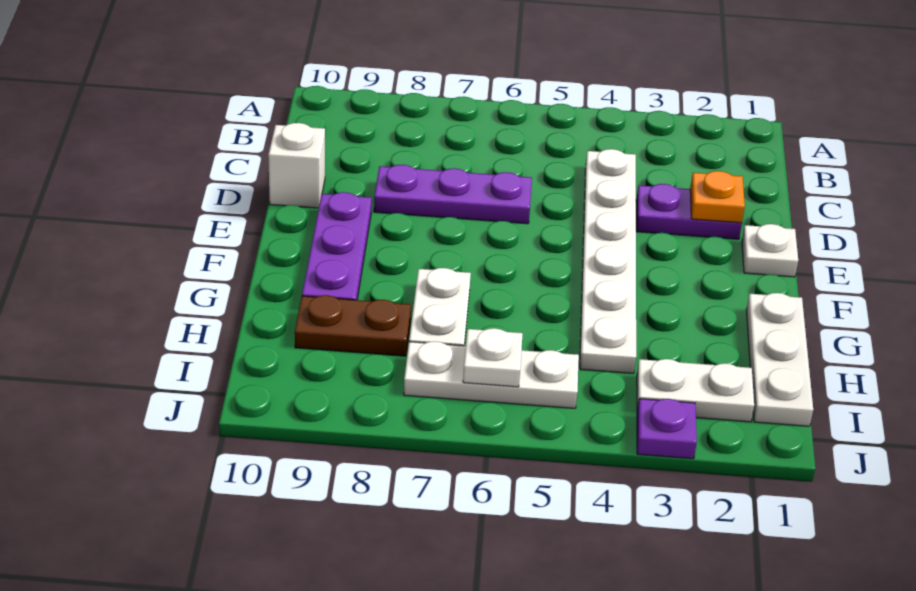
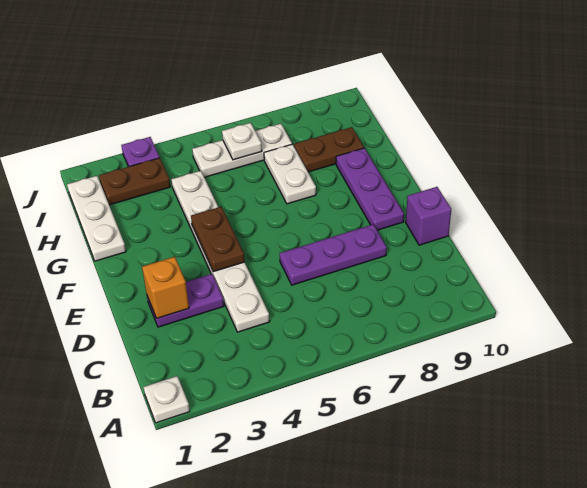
orange 1x1 plate [690,171,745,223] -> orange 1x1 brick [142,257,189,318]
white 1x1 brick [268,123,325,208] -> purple 1x1 brick [406,187,451,245]
white 1x1 plate [742,224,798,277] -> white 1x1 plate moved to [144,376,190,423]
none -> brown 1x2 plate [191,207,245,272]
white 1x2 plate [637,359,754,422] -> brown 1x2 plate [99,158,170,205]

